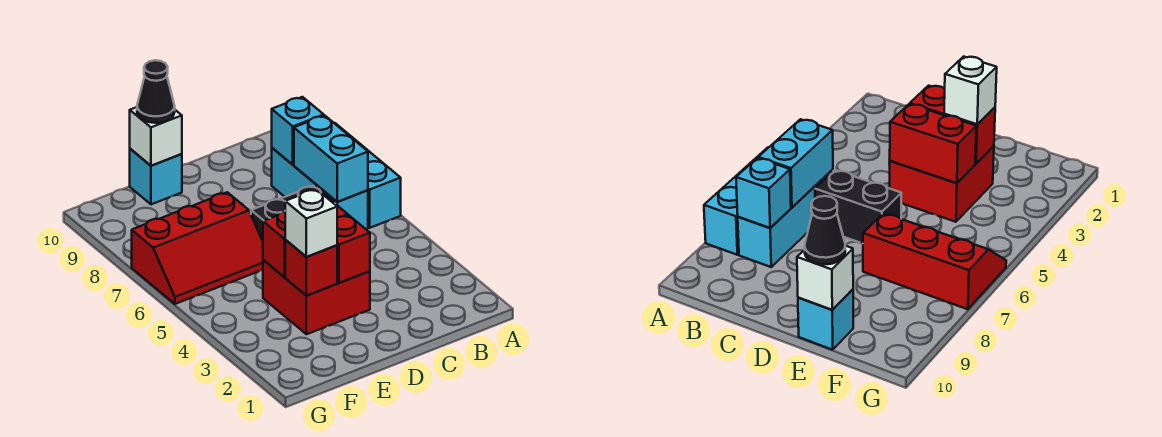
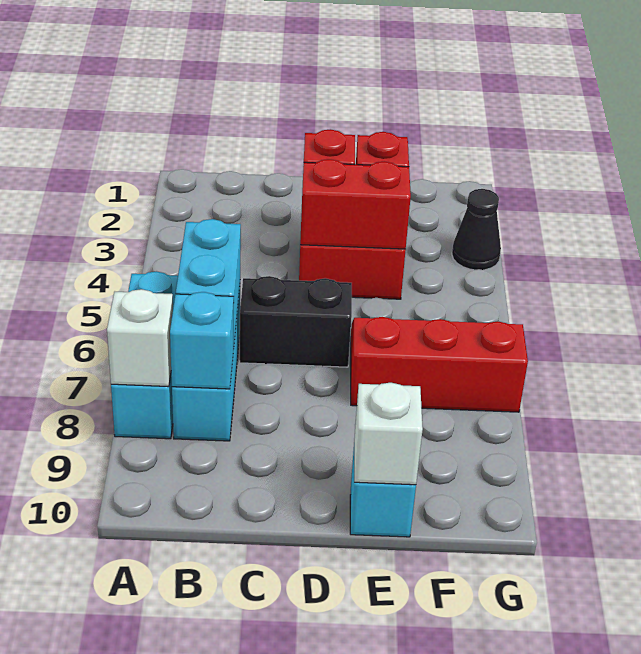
white 1x1 brick [285,189,337,257] -> white 1x1 brick moved to [107,289,173,387]
black 1x1 cone [137,60,175,123] -> black 1x1 cone moved to [452,189,501,270]

